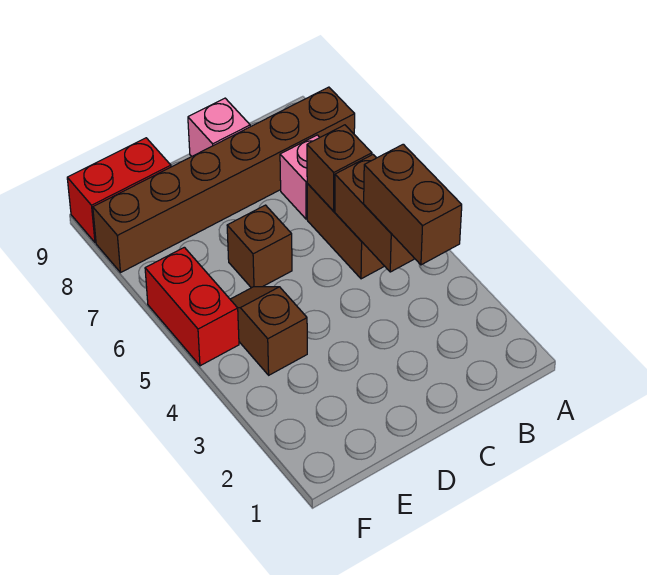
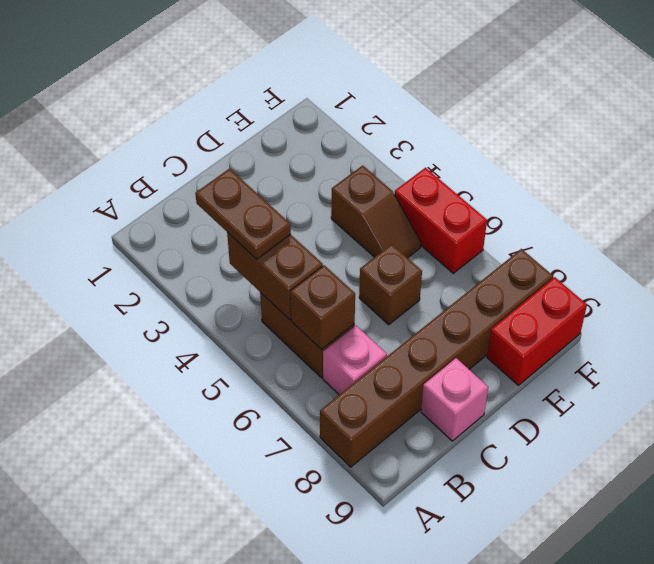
brown 1x2 brick [364,144,462,265] -> brown 1x2 plate [195,168,291,259]

